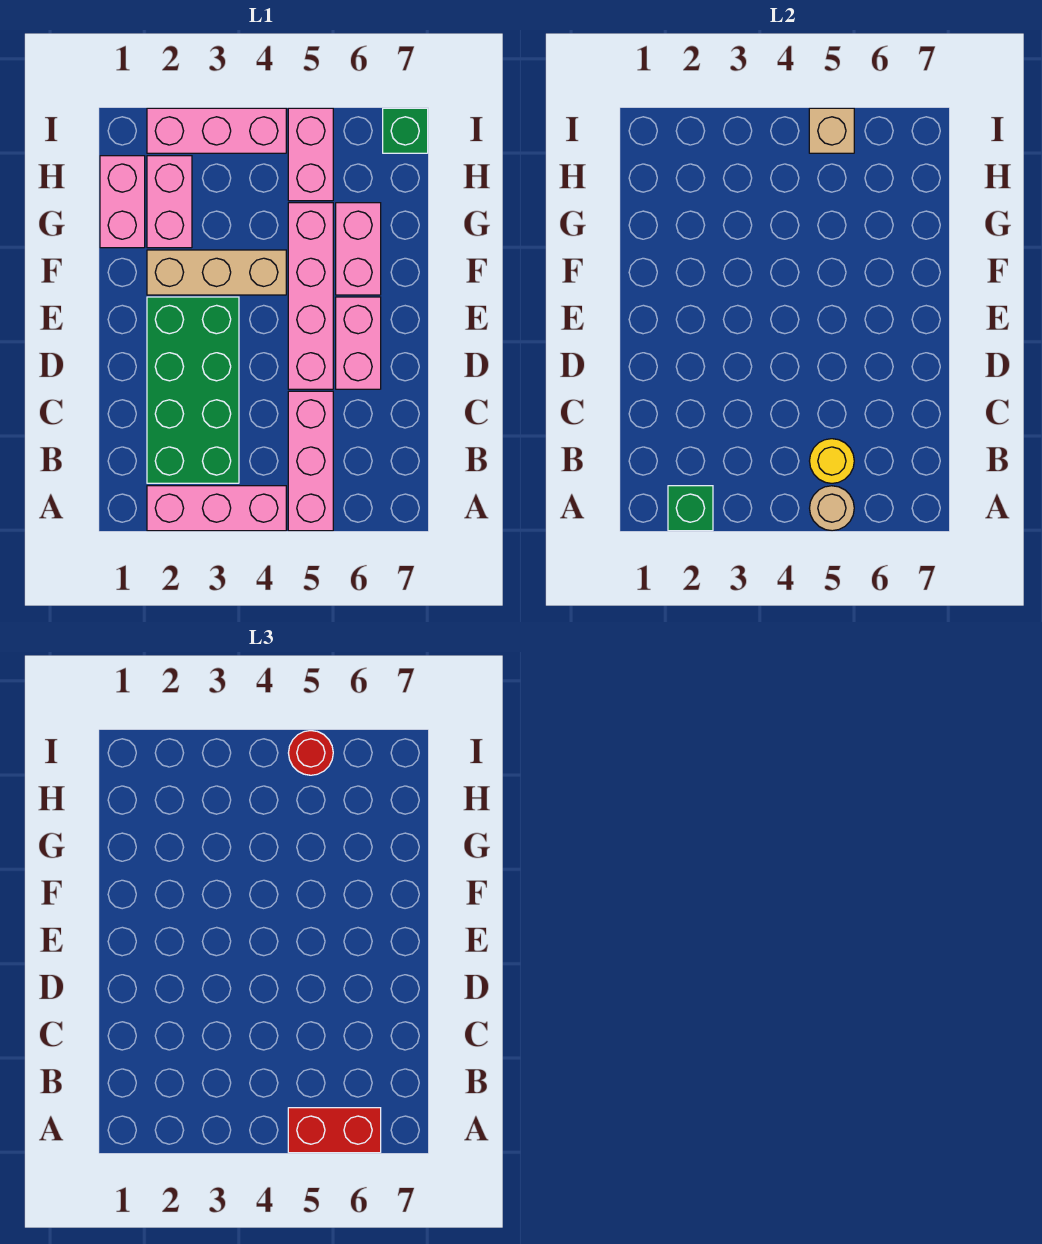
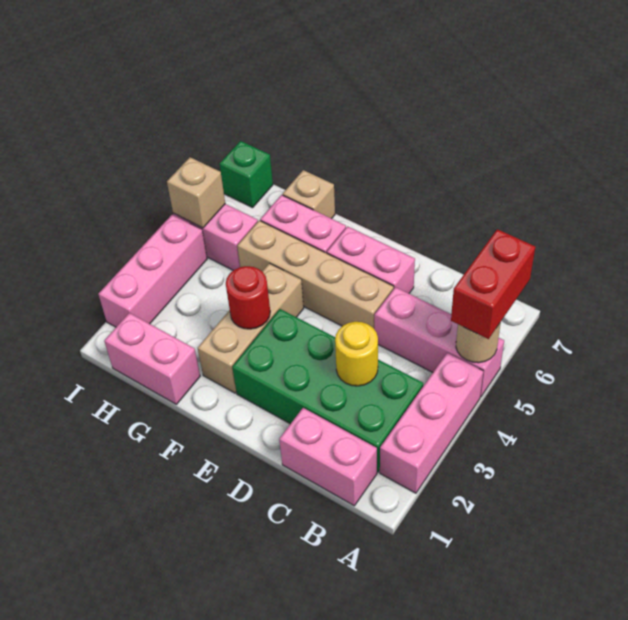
green 1x1 brick [668,486,713,531] -> none
yellow 1x1 round brick [810,439,854,483] -> yellow 1x1 round brick moved to [335,322,378,386]
pink 1x4 brick [288,203,333,389] -> tan 1x4 brick [237,221,394,328]
pink 1x2 brick [147,156,192,248] -> pink 1x2 brick moved to [279,408,377,506]
none -> tan 1x1 brick [283,170,335,219]
red 1x1 round brick [289,731,333,775] -> red 1x1 round brick moved to [226,266,270,329]

